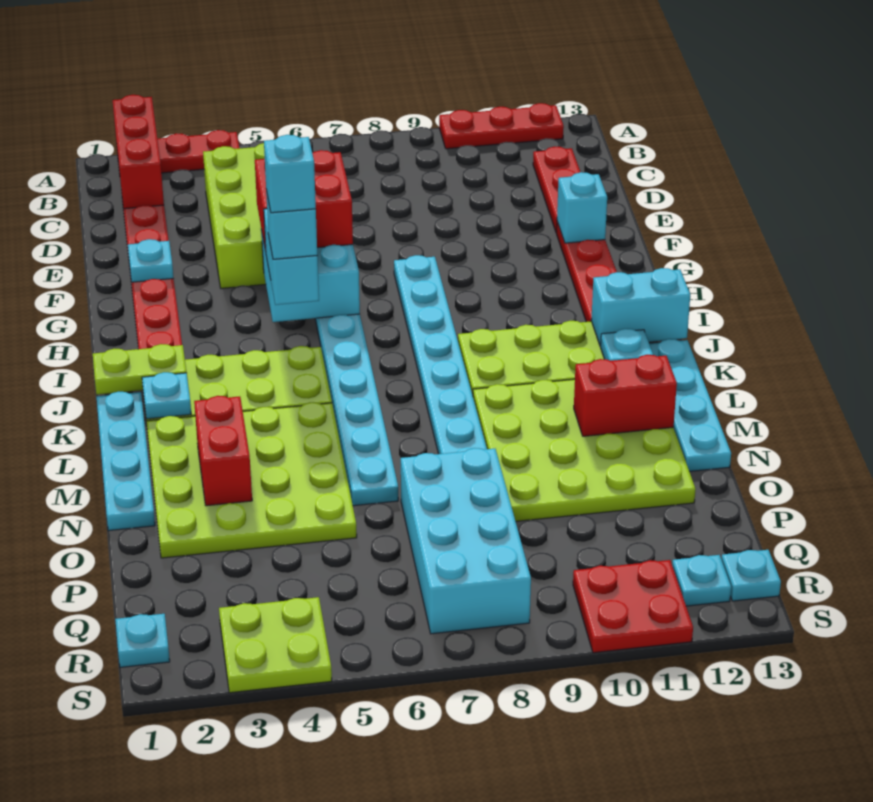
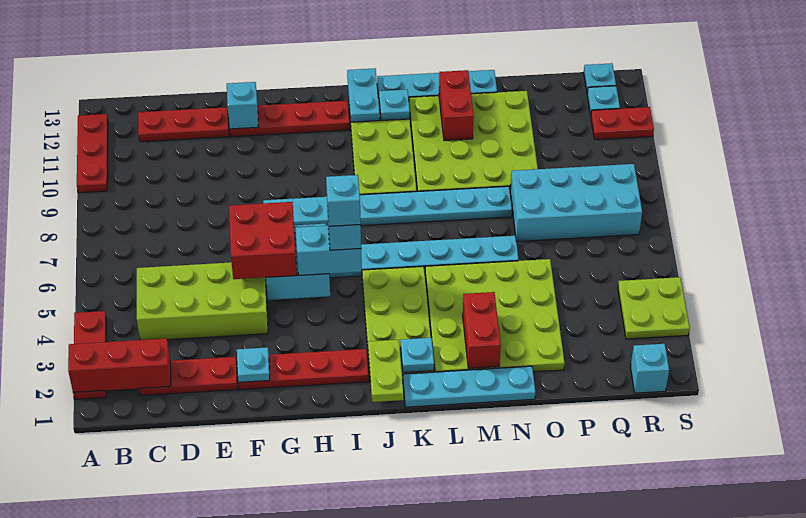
cyan 1x2 brick [591,268,690,346] -> cyan 1x2 plate [347,69,380,122]
red 1x2 brick [194,396,252,506] -> red 1x2 brick turned to [463,292,501,369]
cyan 1x1 plate [115,614,170,667] -> cyan 1x1 brick [630,344,669,393]
red 2x2 plate [573,560,693,653] -> red 1x2 plate [591,107,654,140]

